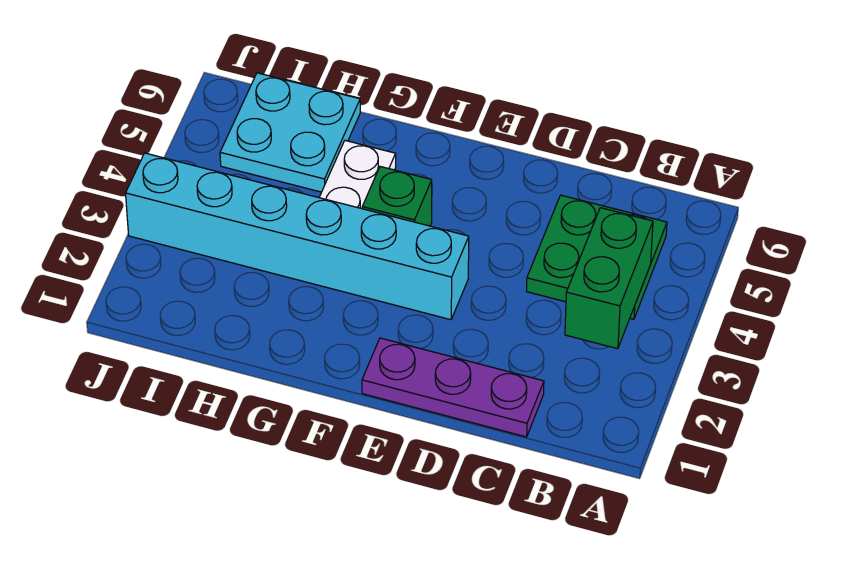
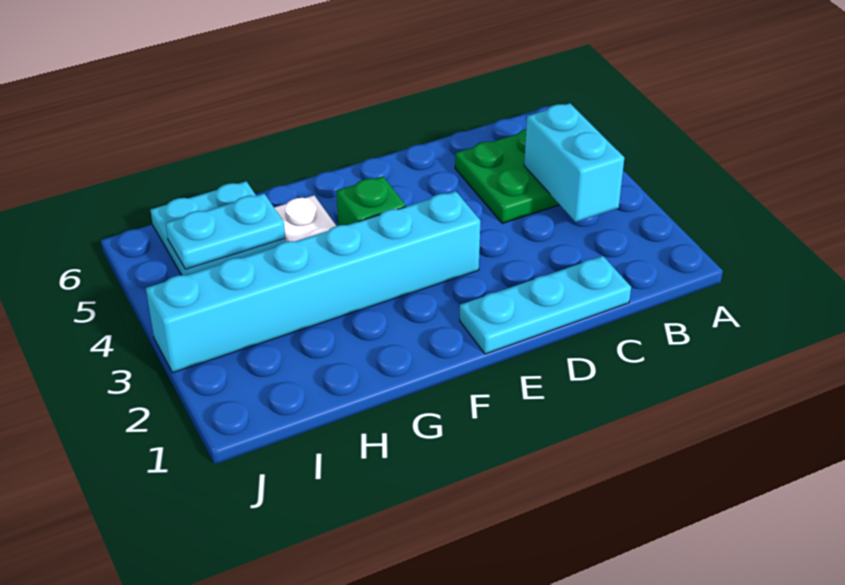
green 1x2 brick [565,208,653,349] -> cyan 1x2 brick [524,103,624,222]
purple 1x3 plate [362,338,544,437] -> cyan 1x3 plate [460,256,631,354]
none -> cyan 1x2 plate [165,194,285,269]

